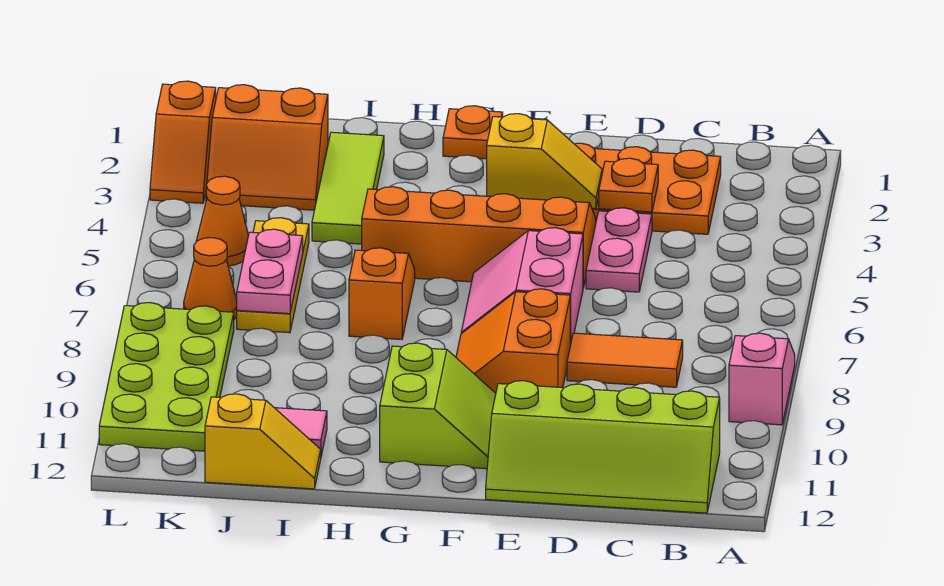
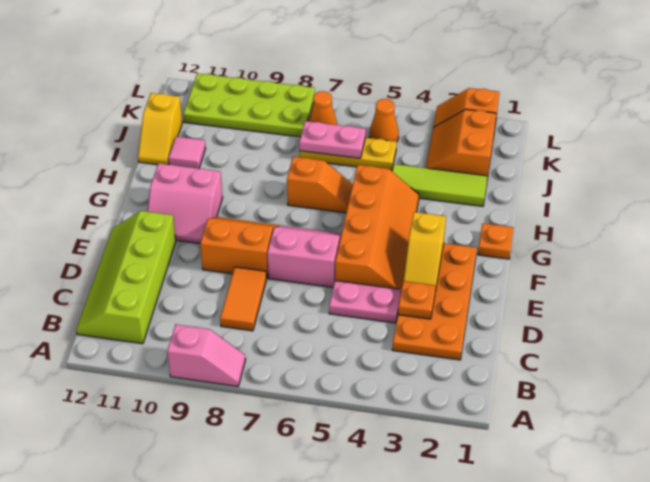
lime 2x2 slope [380,343,496,469] -> pink 2x2 slope [147,163,223,243]

